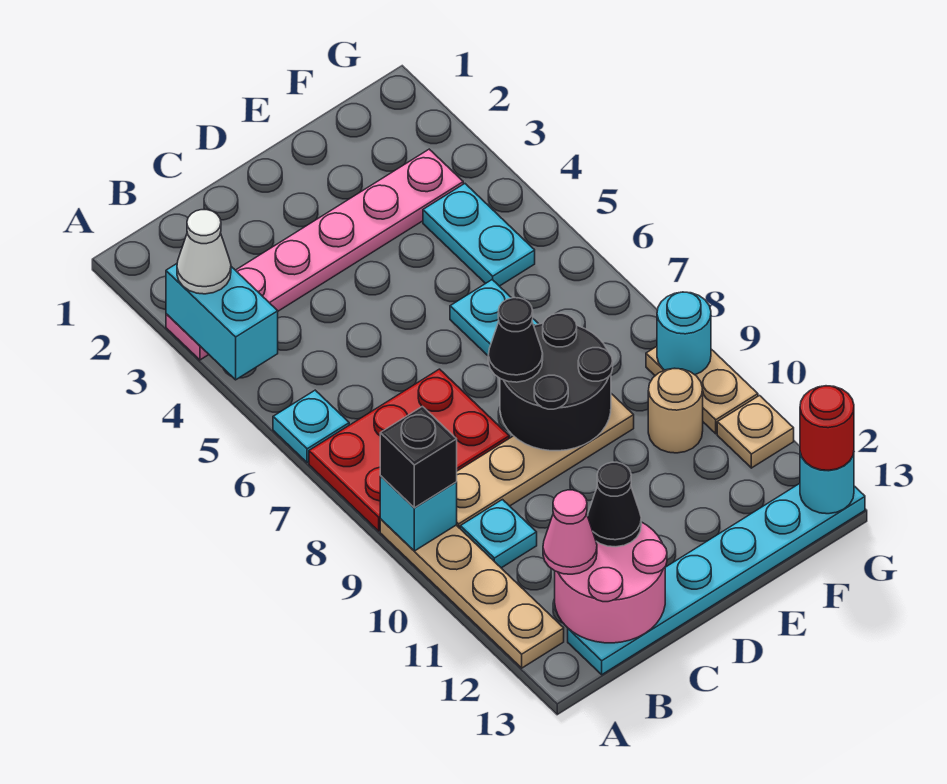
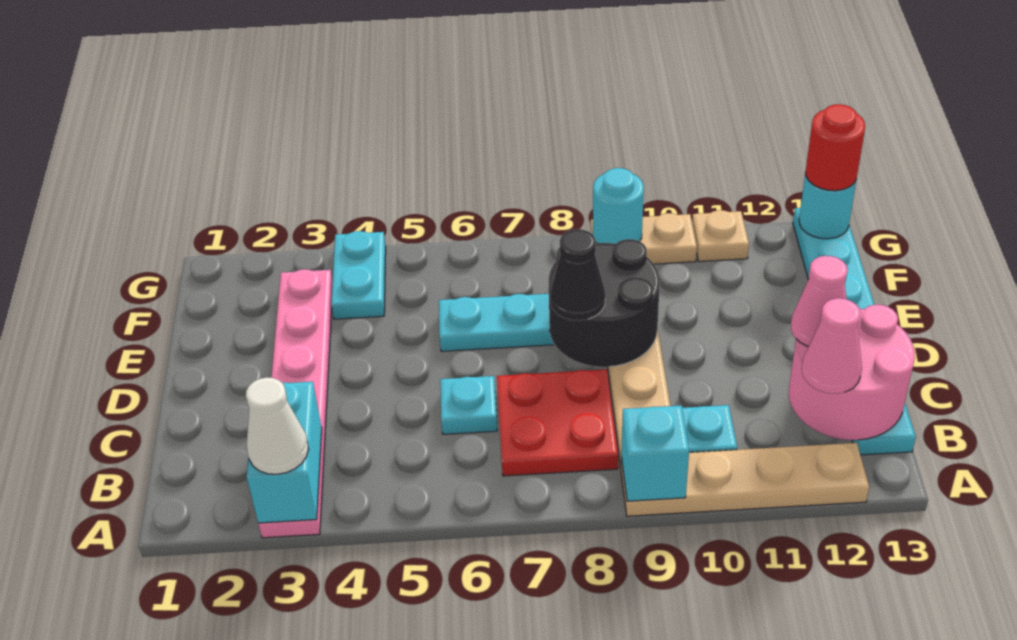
cyan 1x2 brick [166,264,278,380] -> cyan 1x2 brick turned to [247,382,322,523]
cyan 1x1 plate [273,390,349,463] -> cyan 1x1 plate moved to [440,376,497,434]
red 2x3 plate [309,369,509,531] -> red 2x2 plate [497,369,618,476]
black 1x1 brick [380,406,457,508] -> none
black 1x1 cone [588,462,641,547] -> pink 1x1 cone [791,256,848,347]
cyan 1x2 plate [423,184,535,286] -> cyan 1x2 plate turned to [331,231,386,319]
tan 1x1 round brick [648,368,703,453] -> none

